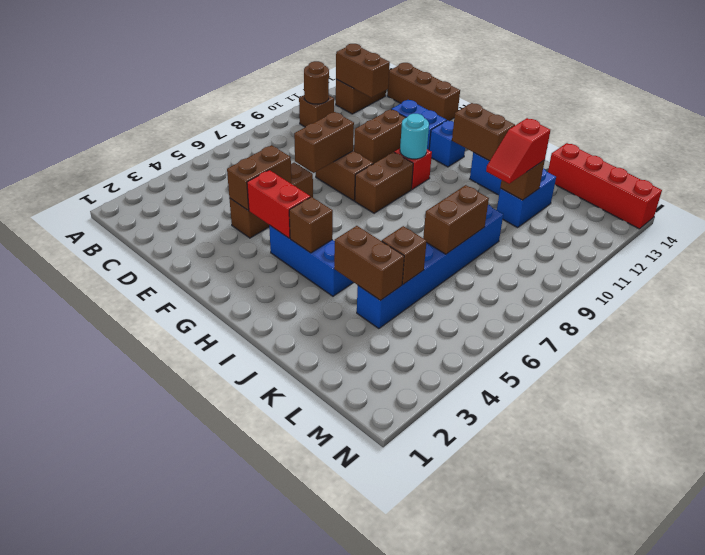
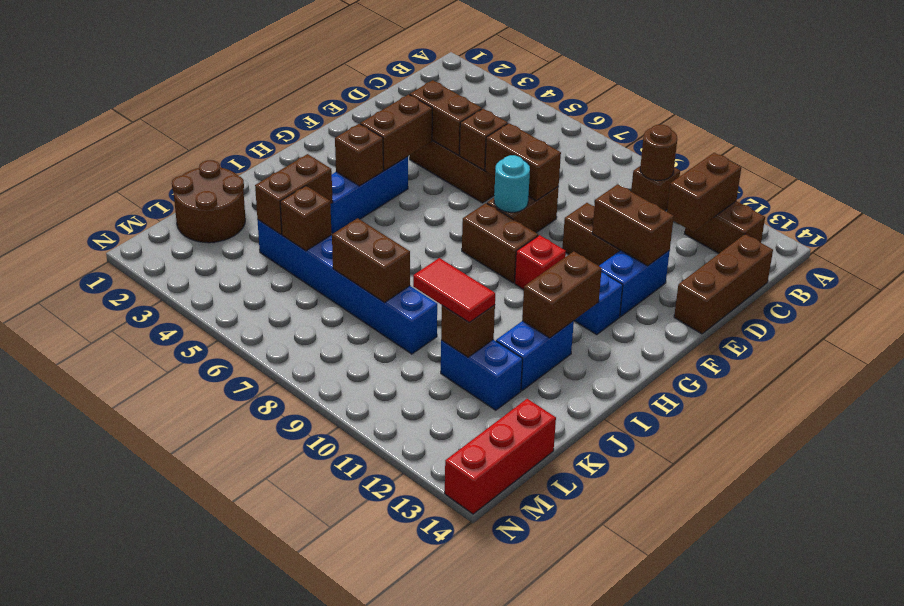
none -> brown 1x1 brick [459,109,508,170]
none -> brown 1x2 brick [592,184,674,266]
red 1x2 brick [247,170,310,238] -> brown 1x2 brick [360,94,432,170]
cyan 1x1 round brick [400,114,429,159] -> cyan 1x1 round brick moved to [494,155,530,212]
none -> brown 2x2 round brick [172,160,245,243]
red 1x2 slope [486,118,550,184] -> red 1x2 tile [413,258,495,322]
red 1x4 brick [548,143,662,229] -> red 1x3 brick [445,399,556,514]

